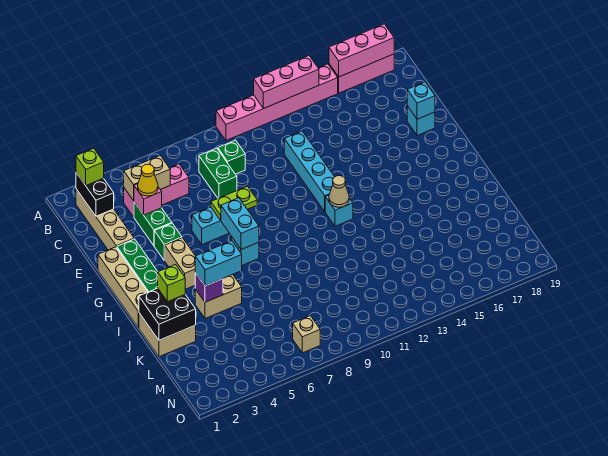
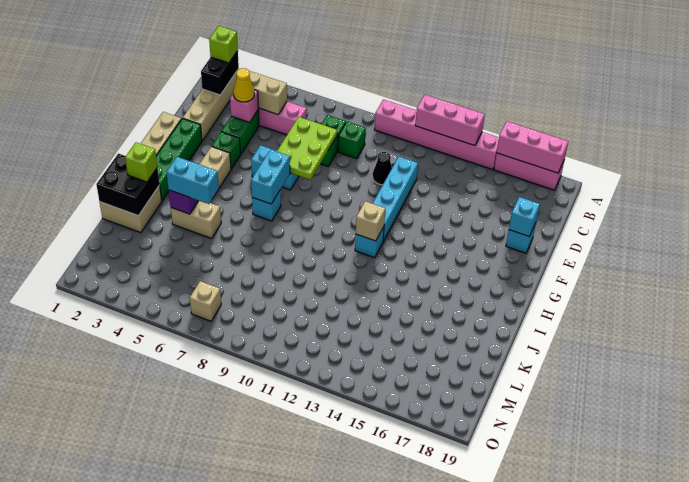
none -> black 1x1 cone [373,152,392,185]
lime 1x2 plate [211,186,257,220] -> lime 2x3 plate [277,117,337,180]
tan 1x1 cone [329,176,349,207] -> tan 1x1 brick [356,201,385,241]

